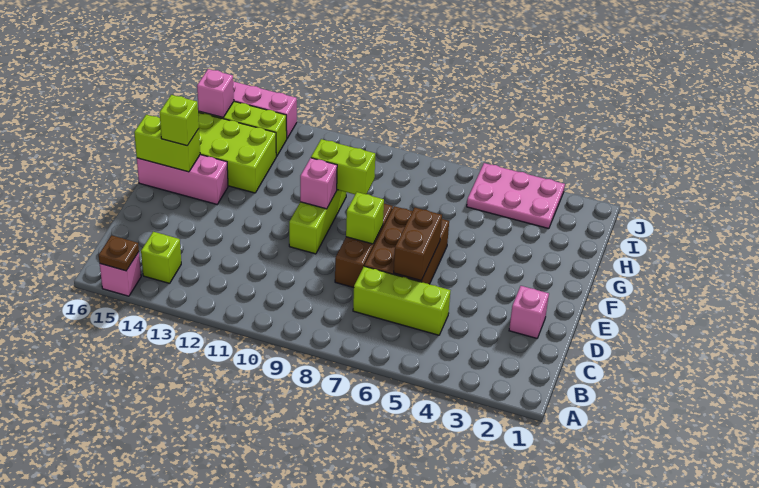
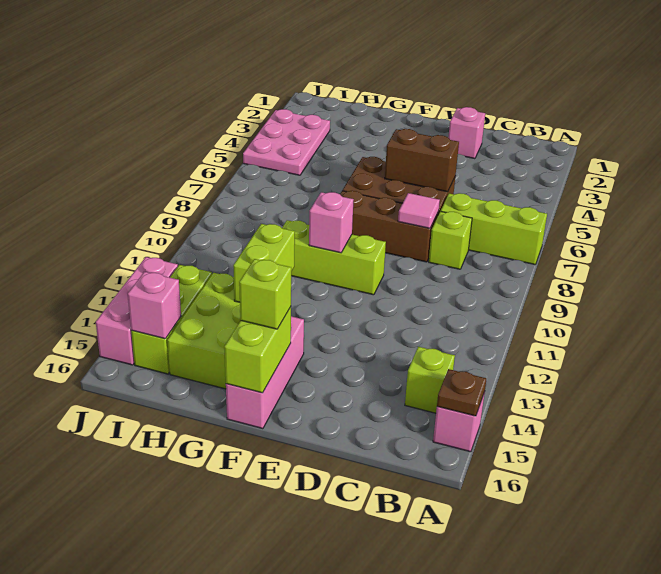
lime 1x3 brick [353,266,450,335] -> lime 1x3 brick turned to [441,193,547,264]
none -> pink 1x1 tile [398,193,440,228]
lime 1x1 brick [346,192,384,244] -> lime 1x1 brick moved to [429,211,472,269]
lime 1x2 brick [311,139,375,194] -> lime 1x2 brick moved to [233,224,295,302]

